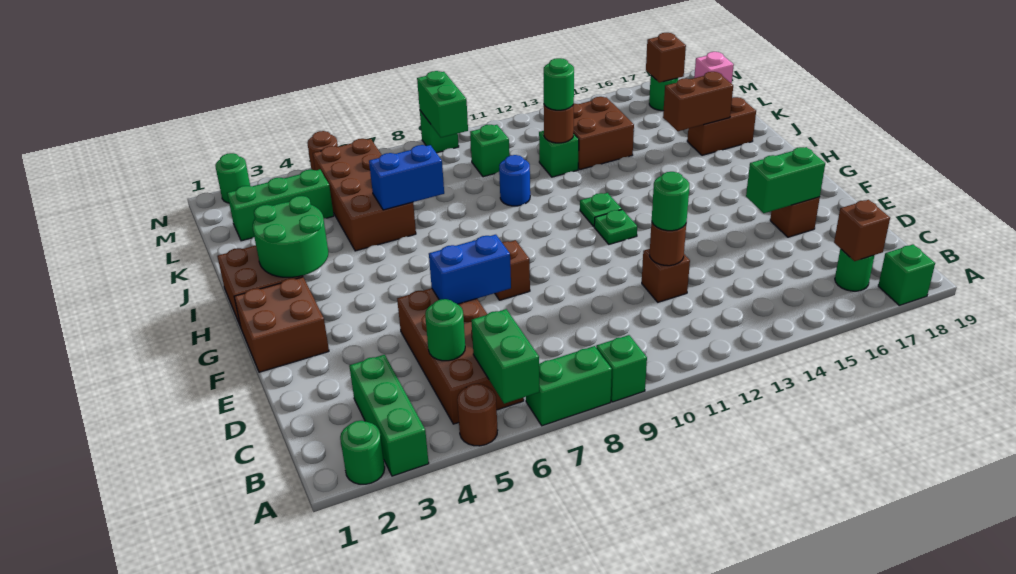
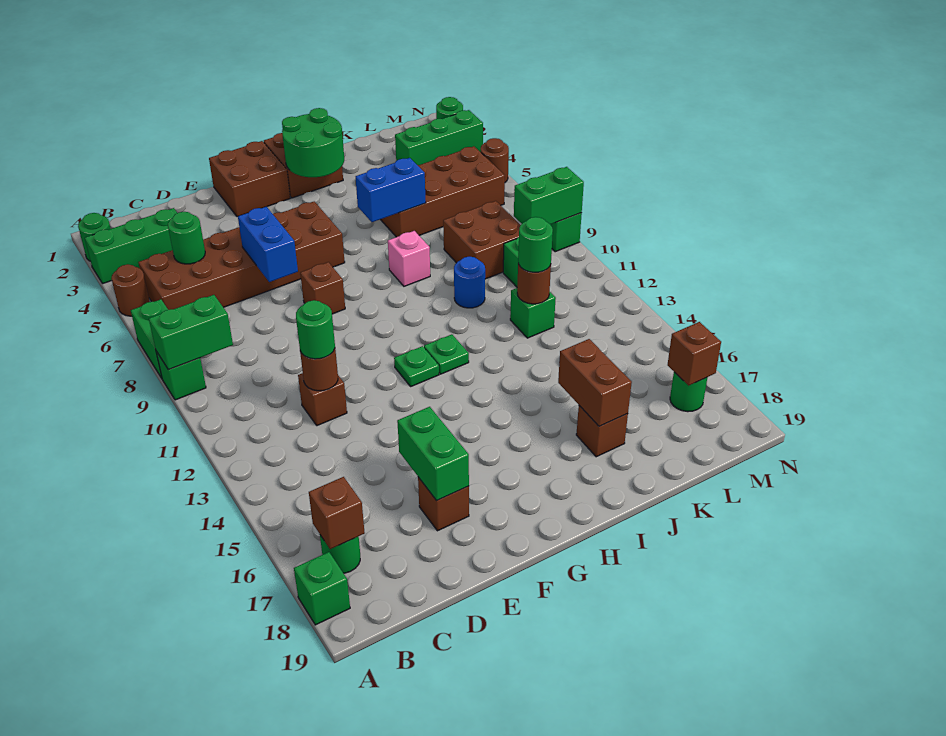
green 1x2 brick [471,309,539,404] -> green 1x2 brick moved to [149,295,233,370]
brown 2x4 brick [397,288,524,424] -> brown 2x6 brick [139,201,345,310]
blue 1x2 brick [369,145,444,210] -> blue 1x2 brick turned to [356,158,426,222]
brown 1x2 brick [687,97,756,155] -> brown 1x1 brick [576,406,628,457]
brown 2x2 brick [573,97,634,170] -> brown 2x2 brick moved to [443,201,520,279]
green 1x3 brick [227,169,334,241] -> green 1x3 brick turned to [395,110,483,165]
pink 1x1 brick [694,52,734,84] -> pink 1x1 brick moved to [388,231,430,286]

